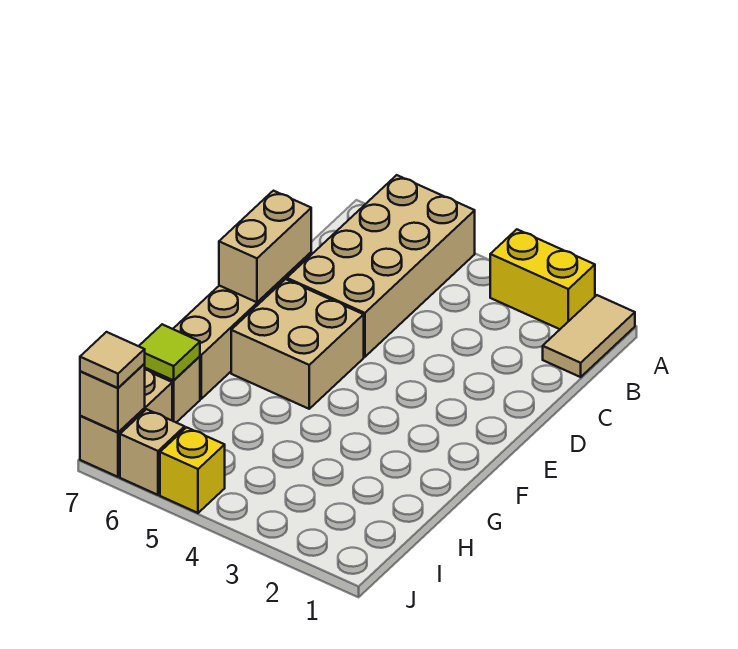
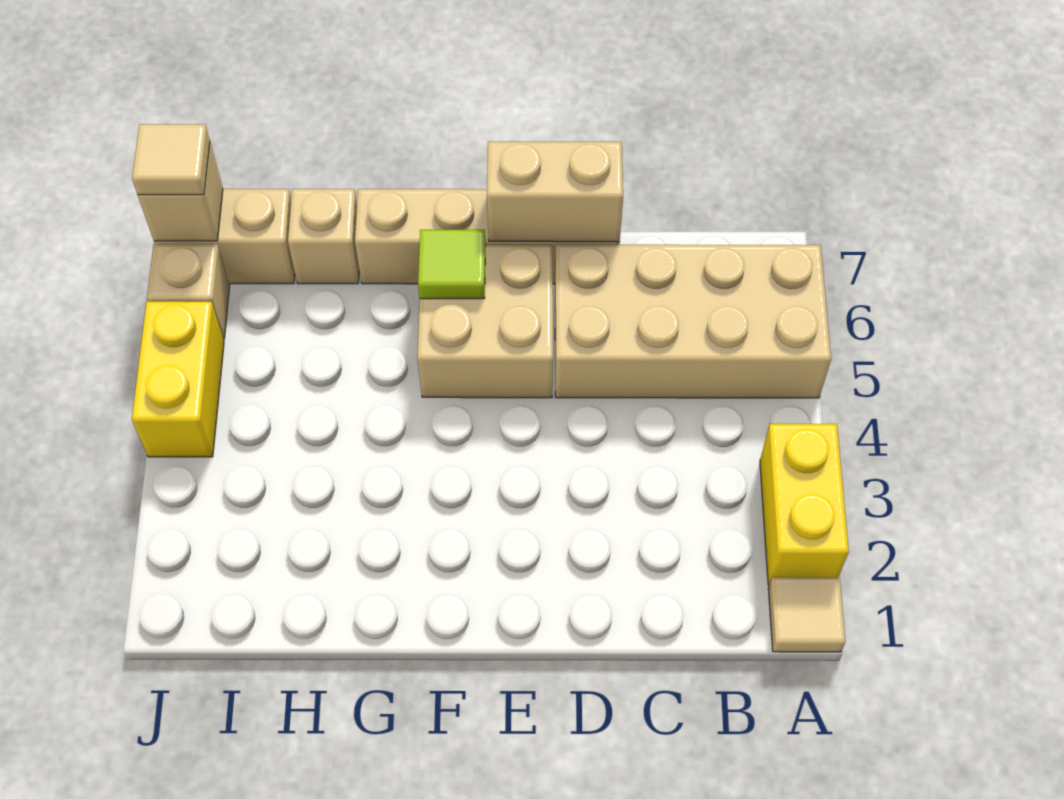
tan 1x2 tile [543,295,635,377] -> tan 1x1 tile [768,577,846,652]
lime 1x1 tile [139,324,200,380] -> lime 1x1 tile moved to [418,230,486,299]
yellow 1x1 brick [160,427,225,513] -> yellow 1x2 brick [132,301,224,457]

